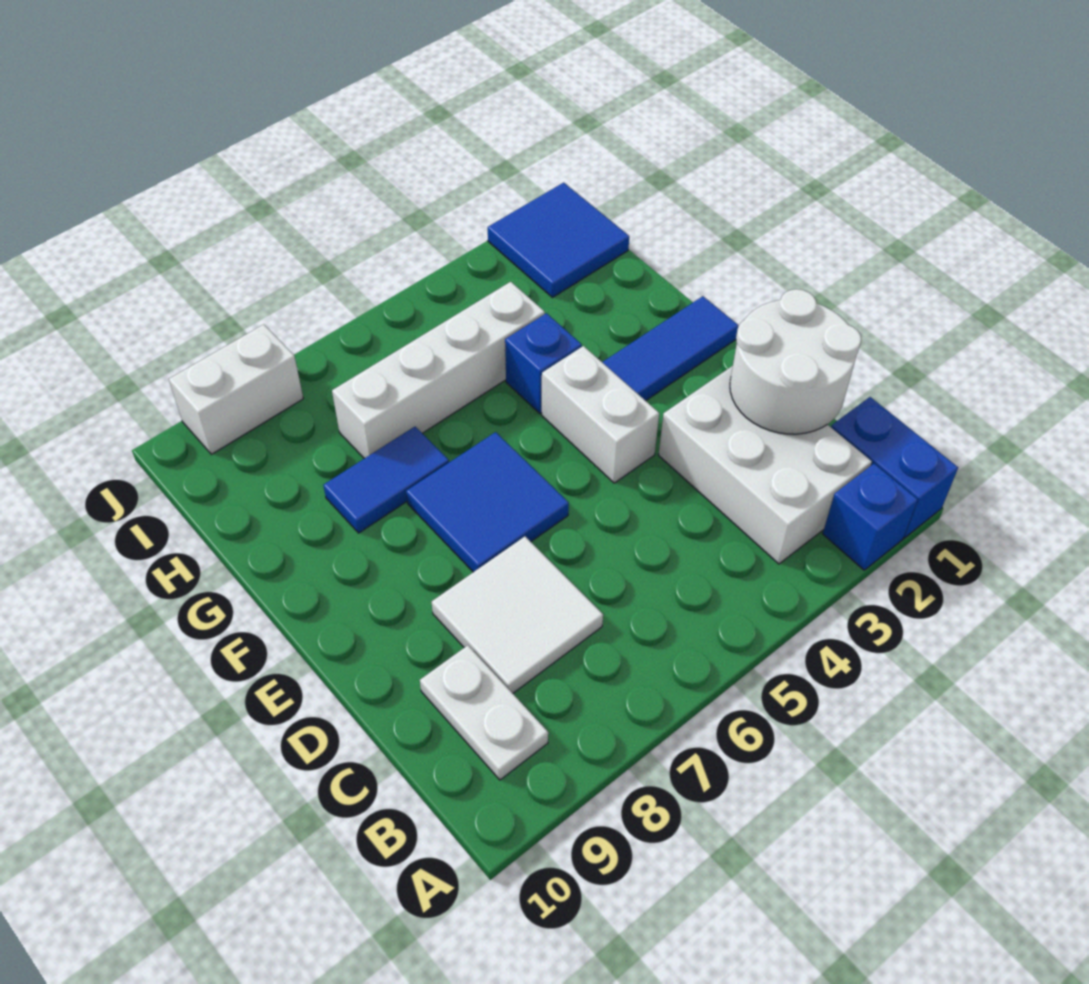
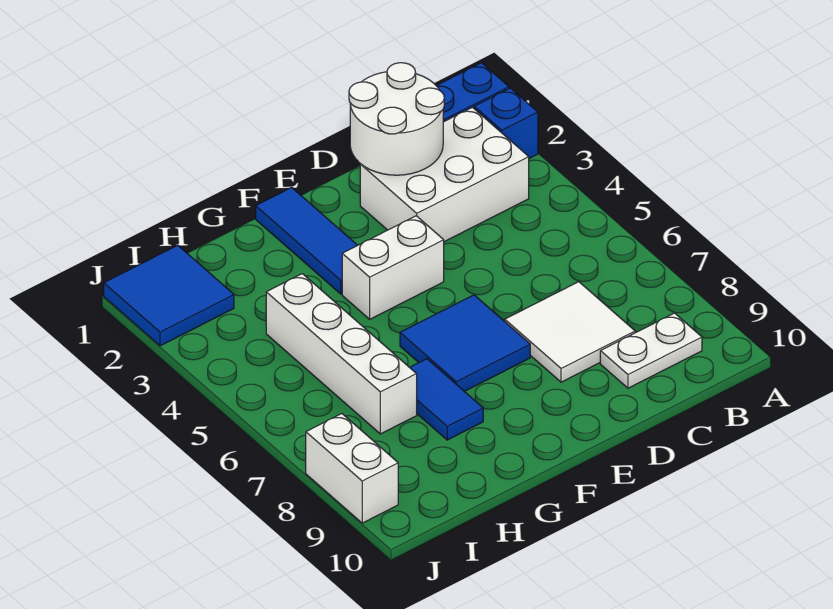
blue 1x1 brick [505,313,582,413] -> none

